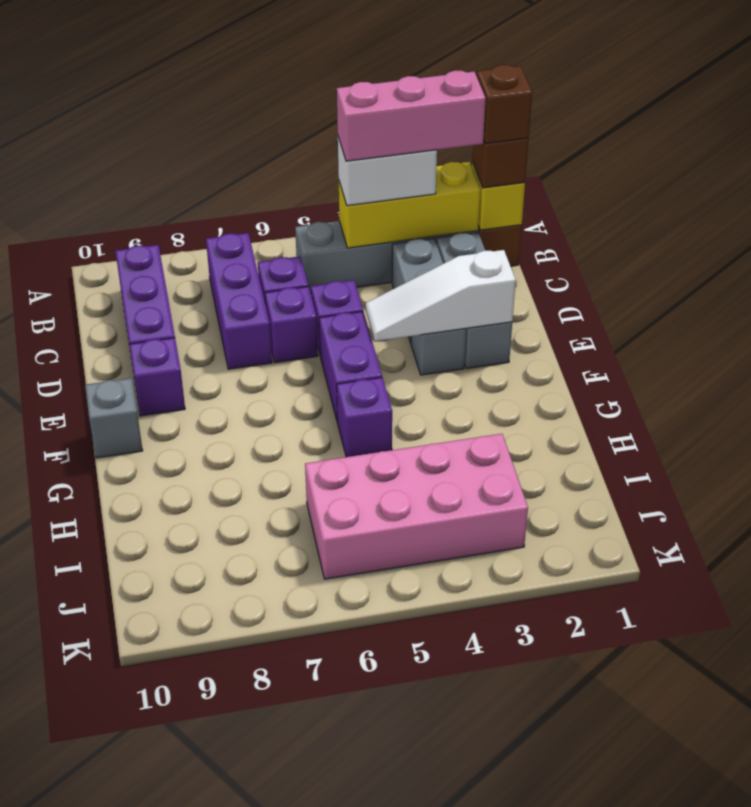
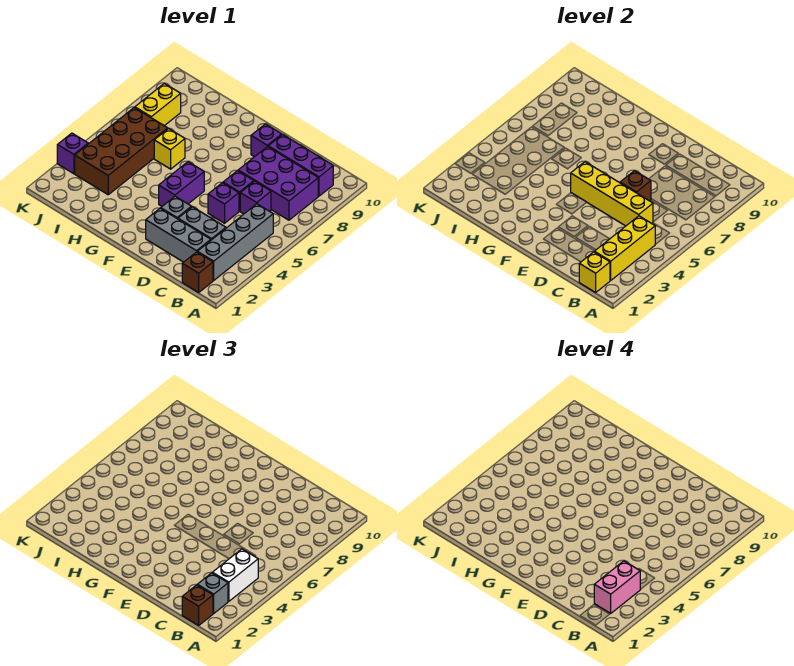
brown 1x1 brick [477,65,532,144] -> brown 1x1 brick moved to [620,171,651,201]
pink 1x3 brick [337,71,486,161] -> pink 1x2 brick [594,561,640,613]
purple 1x3 brick [206,233,272,369] -> purple 2x3 brick [238,147,318,220]
none -> yellow 1x4 brick [571,162,653,226]
white 1x3 slope [366,250,516,341] -> none
purple 1x2 brick [319,312,382,422] -> purple 1x2 brick turned to [159,162,204,206]
grey 1x1 brick [85,378,143,458] -> grey 1x1 brick moved to [197,573,228,613]
purple 1x1 brick [337,377,392,457] -> purple 1x1 brick moved to [57,133,88,174]
none -> yellow 1x1 brick [154,129,185,169]
pink 2x4 brick [305,434,528,579] -> brown 2x4 brick [75,108,168,195]
none -> yellow 1x2 brick [135,83,181,126]

